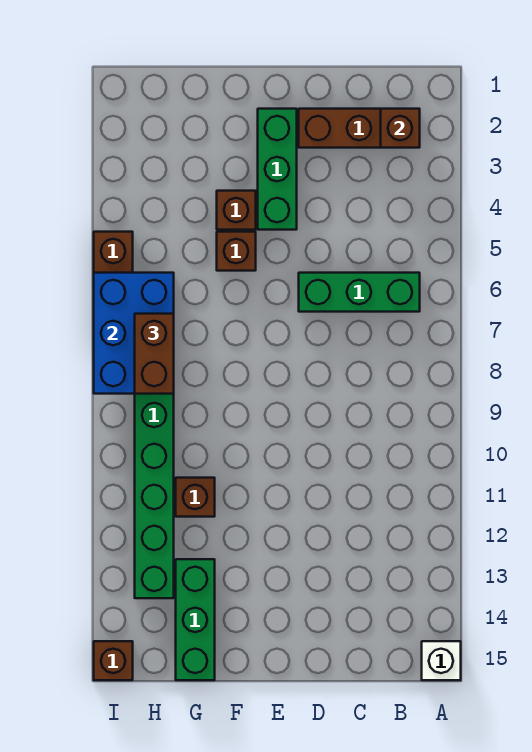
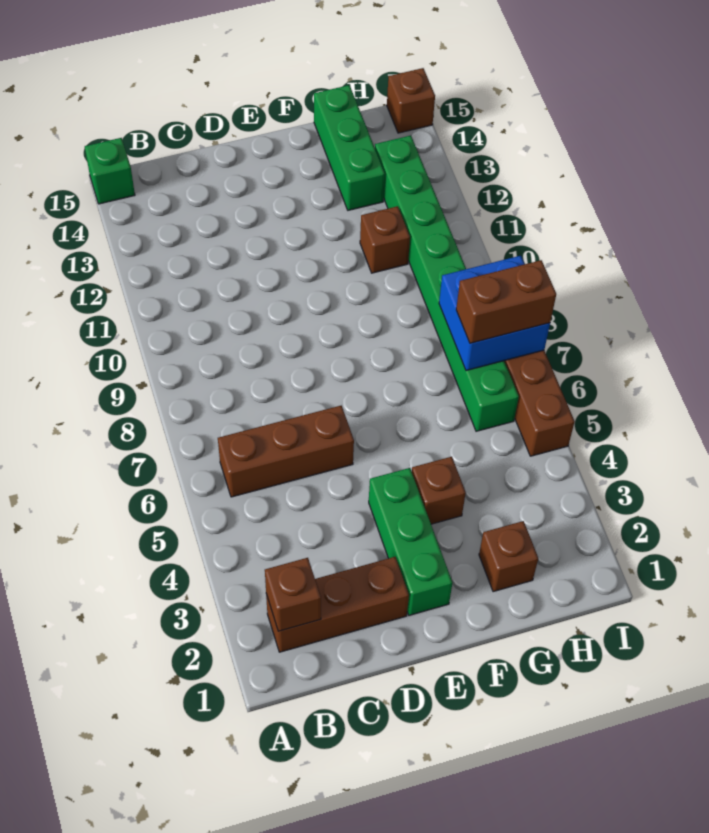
white 1x1 brick [422,641,461,680] -> green 1x1 brick [85,138,135,204]
green 1x3 brick [299,273,420,312] -> brown 1x3 brick [218,406,354,497]
brown 1x1 brick [217,232,256,271] -> brown 1x1 brick moved to [479,521,538,592]
blue 2x3 brick [94,273,174,394] -> blue 2x2 brick [439,256,550,371]
brown 1x2 brick [135,314,174,394] -> brown 1x2 brick turned to [456,260,556,343]

